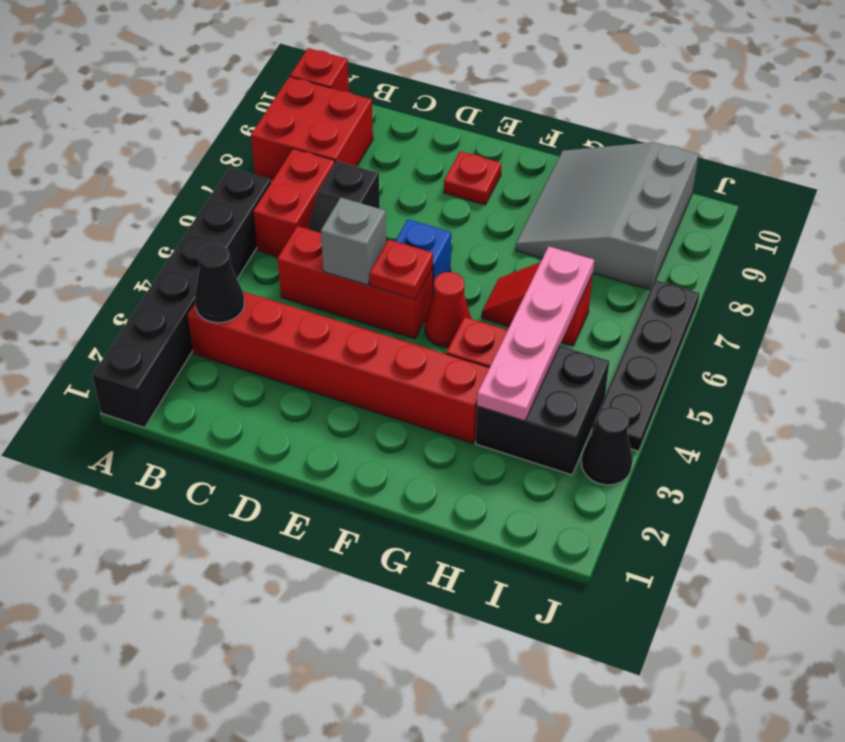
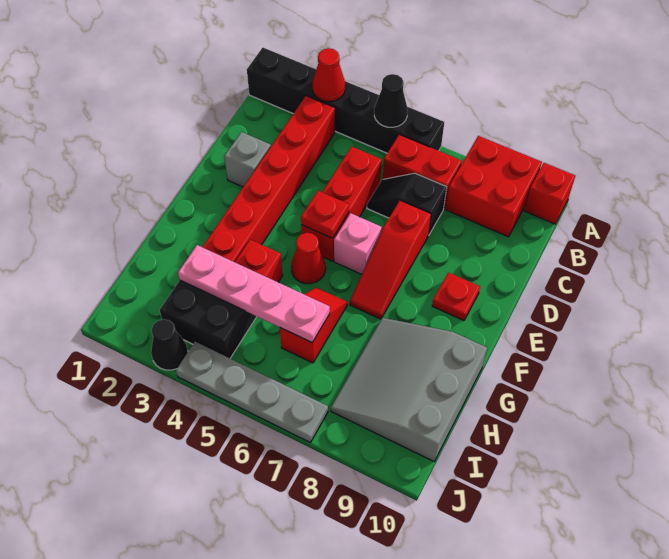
none -> red 1x1 cone [313,48,345,101]
black 1x1 cone [195,244,244,323] -> black 1x1 cone moved to [374,74,408,127]
grey 1x1 brick [321,198,386,285] -> grey 1x1 brick moved to [224,132,271,187]
none -> red 1x3 slope [350,200,431,319]
blue 1x1 brick [396,219,451,294] -> pink 1x1 brick [334,213,382,274]
grey 3x3 slope [516,142,699,290] -> grey 3x3 slope turned to [331,318,487,461]
black 1x4 plate [592,280,700,451] -> grey 1x4 plate [176,342,328,442]

